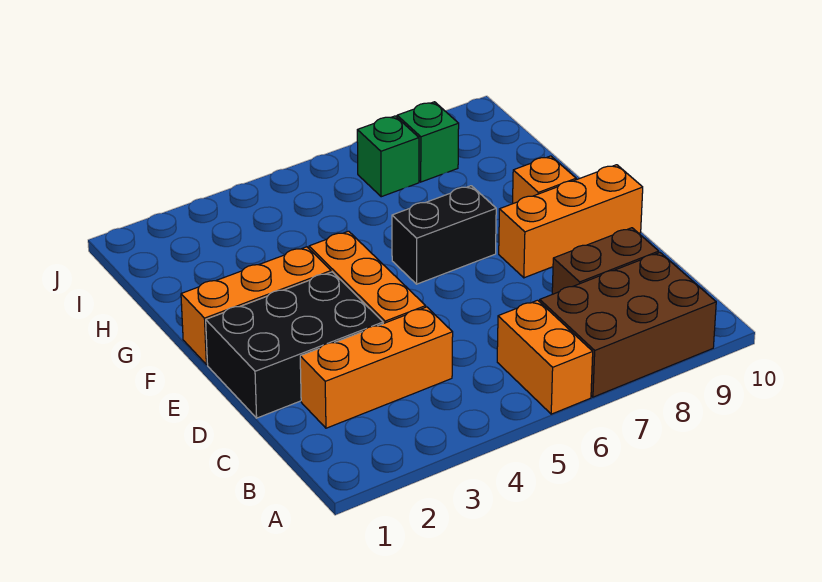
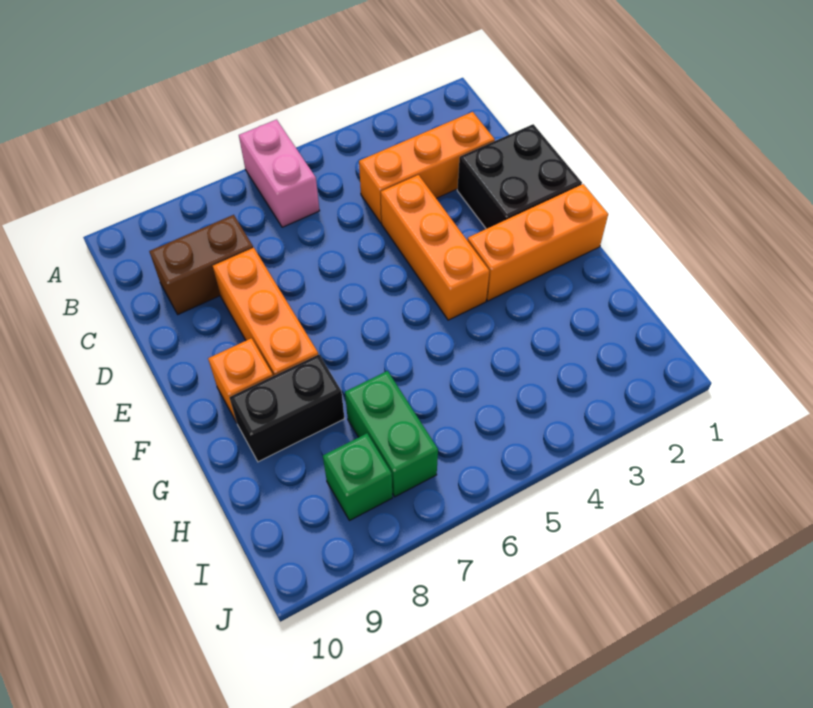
orange 1x2 brick [497,300,593,414] -> pink 1x2 brick [239,120,320,227]
brown 2x3 brick [540,253,716,397] -> none
black 2x3 brick [206,272,383,418] -> black 2x2 brick [457,124,582,229]
orange 1x3 brick [499,165,643,278] -> orange 1x3 brick turned to [213,248,318,376]
black 1x2 brick [392,186,496,284] -> black 1x2 brick moved to [229,354,345,462]
green 1x1 brick [357,116,419,197] -> green 1x2 brick [345,371,438,497]

